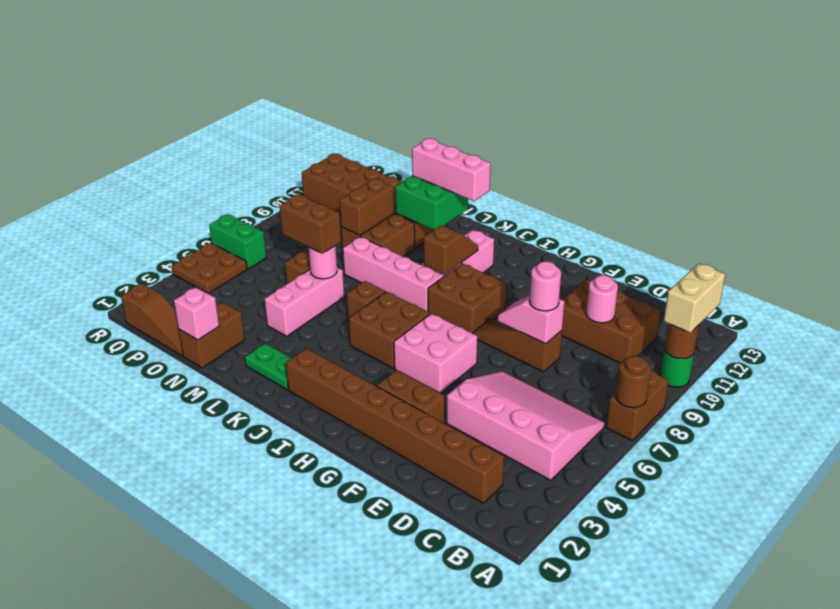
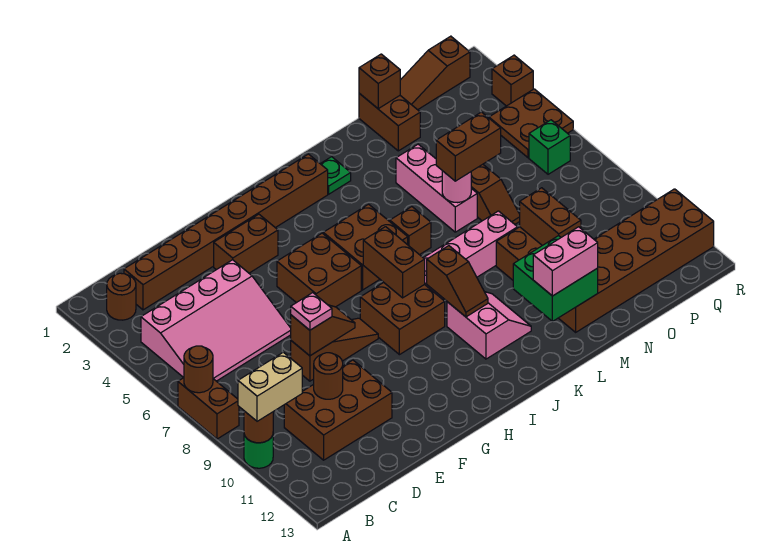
tan 1x2 brick [664,263,725,333] -> tan 1x2 brick turned to [238,352,302,421]
none -> brown 1x1 round brick [107,273,136,320]
pink 1x1 round brick [586,275,618,323] -> brown 1x1 round brick [314,353,343,399]
pink 1x2 slope [498,295,565,344] -> brown 1x2 slope [291,305,355,356]
pink 1x1 round brick [529,261,561,311] -> pink 1x1 plate [291,293,332,330]
pink 2x2 brick [394,313,477,393] -> brown 2x2 brick [277,233,361,307]
none -> brown 1x2 brick [363,227,425,298]
green 1x2 plate [245,343,291,390] -> green 1x1 plate [321,157,351,194]
pink 1x3 brick [412,138,491,201] -> pink 1x2 brick [533,227,598,296]
pink 1x1 brick [174,287,219,340] -> brown 1x1 brick [359,54,400,109]
green 1x2 brick [209,214,266,269] -> green 1x1 brick [529,120,570,174]
none -> brown 1x1 brick [492,55,533,106]

